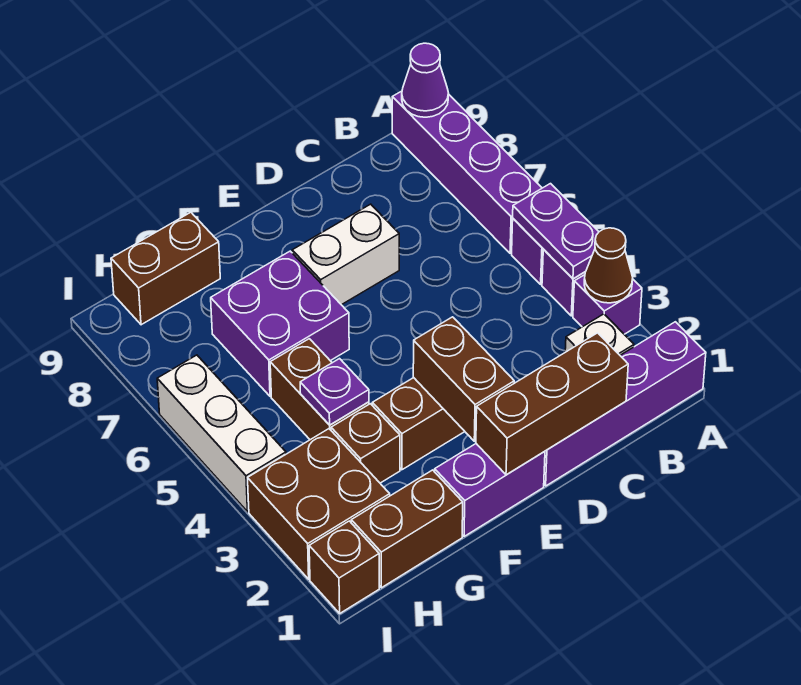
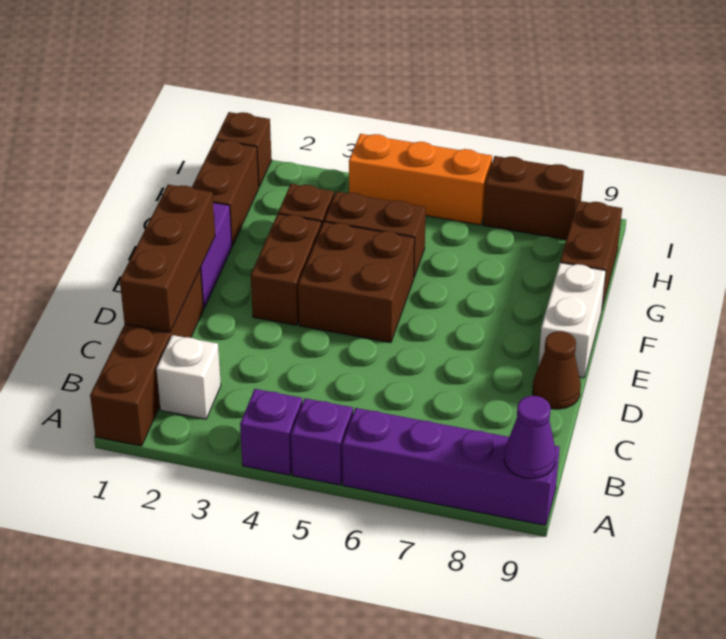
purple 1x4 brick [544,322,706,486] -> brown 1x4 brick [90,268,204,446]
purple 1x1 brick [573,275,642,334] -> none
brown 1x1 cone [584,228,633,303] -> brown 1x1 cone moved to [532,331,581,409]
purple 1x2 plate [513,184,599,279] -> none
white 1x2 brick [292,204,399,305] -> white 1x2 brick moved to [538,263,606,378]
brown 1x2 brick [413,317,514,441] -> brown 1x2 brick moved to [483,156,584,240]
purple 2x2 brick [211,251,349,396] -> none
purple 1x1 plate [300,359,369,425] -> none
brown 2x2 brick [248,429,390,579] -> brown 2x2 brick moved to [298,222,415,343]
white 1x3 brick [157,355,286,512] -> orange 1x3 brick [349,134,492,225]

